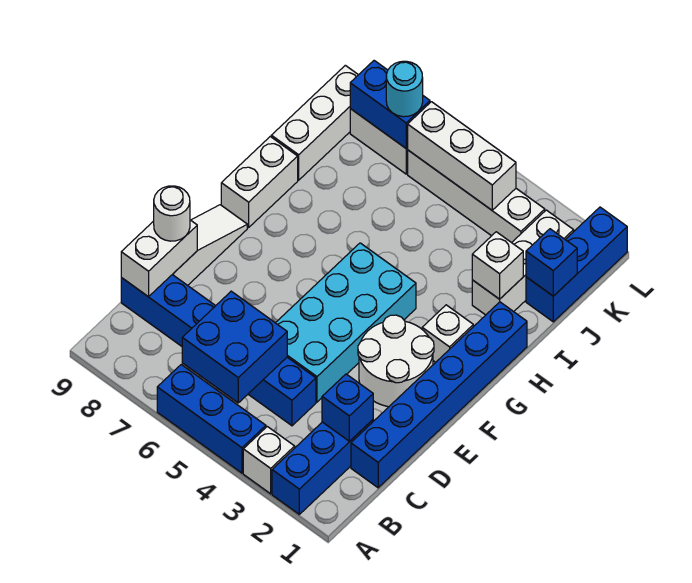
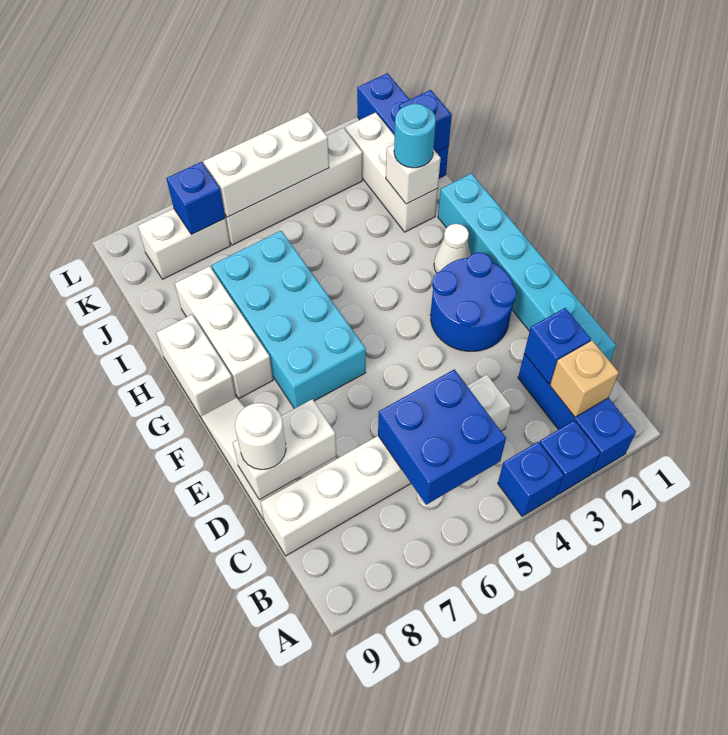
white 1x1 brick [243,427,295,494] -> blue 1x1 brick [540,421,600,495]
blue 1x3 brick [157,365,266,473] -> blue 1x1 brick [498,442,564,516]
none -> tan 1x1 brick [550,341,619,417]
blue 1x6 brick [351,302,527,488] -> cyan 1x6 brick [438,173,616,361]
blue 1x6 brick [121,275,316,426] -> white 1x6 brick [261,375,511,556]
white 1x2 brick [121,220,197,297] -> white 1x2 brick turned to [233,399,337,500]
cyan 2x4 brick [276,243,416,402] -> cyan 2x4 brick moved to [212,231,366,409]
white 2x2 round brick [358,315,434,407] -> blue 2x2 round brick [430,252,517,351]
white 1x1 brick [422,305,473,362] -> white 1x1 cone [434,224,471,273]
white 1x3 brick [271,65,358,180] -> white 1x3 brick moved to [175,266,273,399]
blue 1x2 brick [350,61,430,148] -> blue 1x1 brick [166,162,225,234]
cyan 1x1 round brick [386,61,423,117] -> cyan 1x1 round brick moved to [394,104,436,168]

